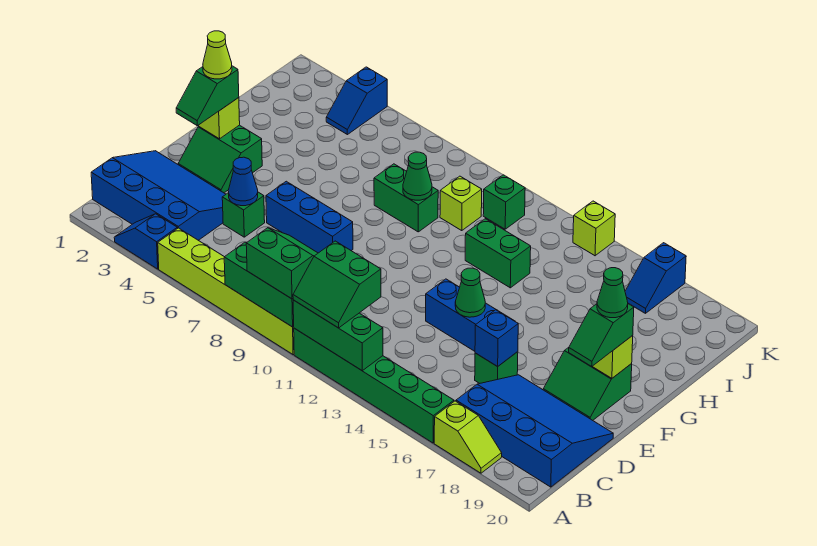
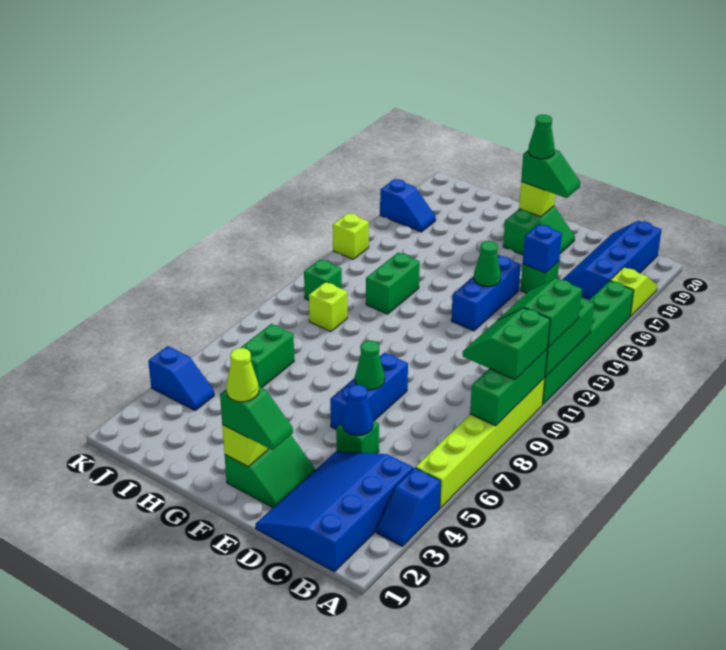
green 2x2 slope [293,241,381,328] -> green 2x2 slope turned to [498,278,582,348]
blue 3x4 slope [456,375,613,487] -> blue 2x4 slope [562,221,662,300]
green 1x2 brick [374,164,438,232] -> green 1x2 brick moved to [241,324,294,388]
green 1x1 cone [403,152,432,200] -> green 1x1 cone moved to [355,341,385,390]

